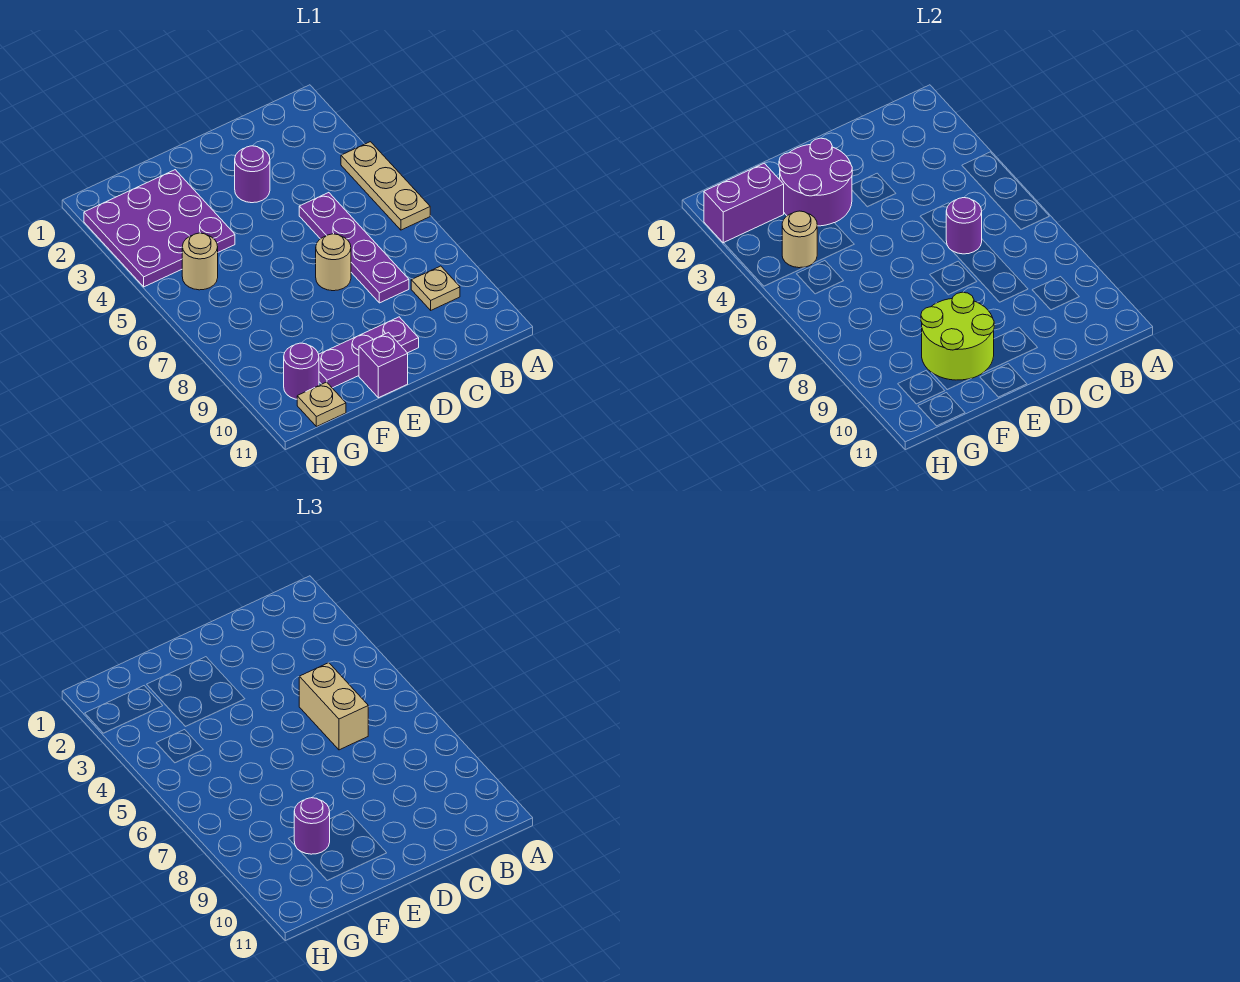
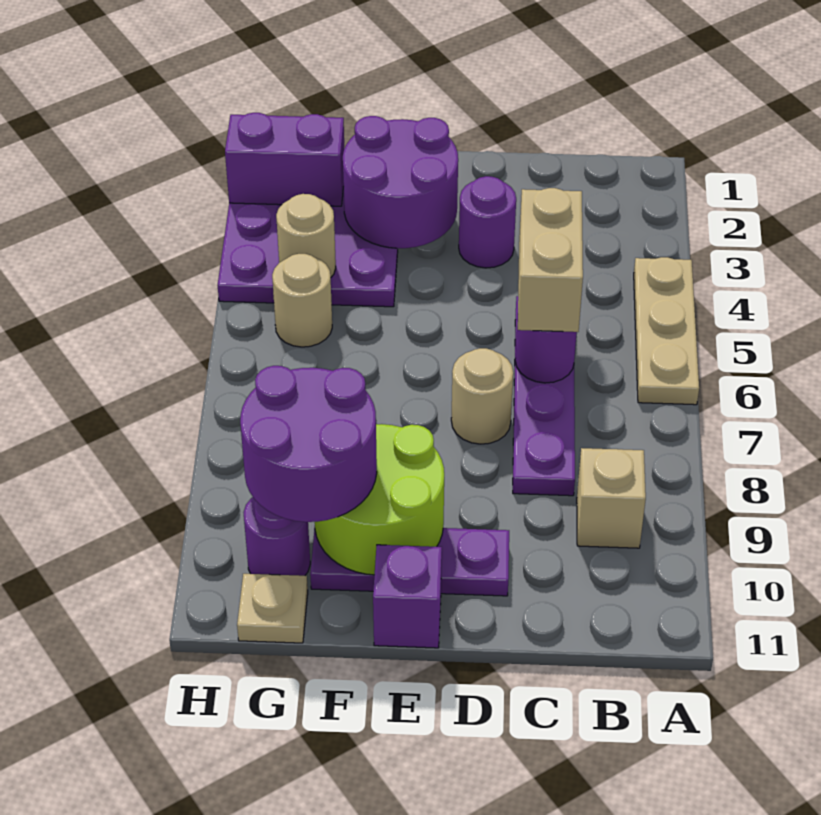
tan 1x1 plate [411,266,460,310] -> tan 1x1 brick [577,448,646,548]
purple 1x1 round brick [294,798,330,854] -> purple 2x2 round brick [240,366,377,522]

